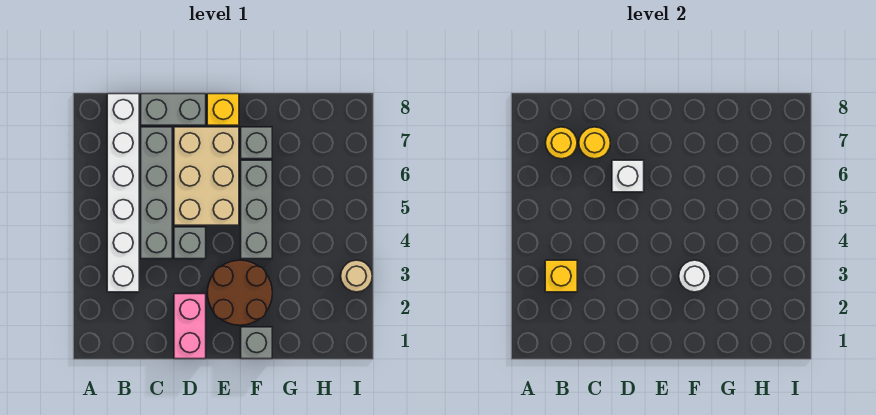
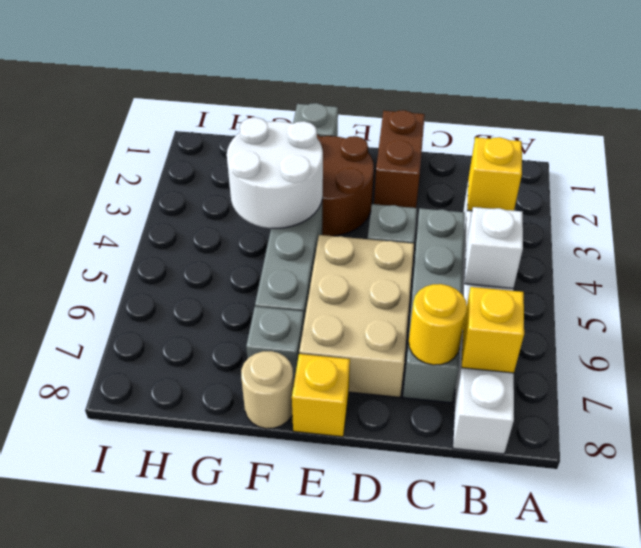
yellow 1x1 round brick [546,127,577,159] -> yellow 1x1 brick [462,287,524,373]
grey 1x2 brick [141,94,206,125] -> none
pink 1x2 brick [174,294,206,359] -> brown 1x2 brick [374,110,425,208]
white 1x1 brick [612,160,644,192] -> white 1x1 brick moved to [465,207,523,288]
white 1x1 round brick [679,260,710,292] -> white 2x2 round brick [227,117,323,228]
tan 1x1 round brick [341,260,372,292] -> tan 1x1 round brick moved to [241,351,293,429]

